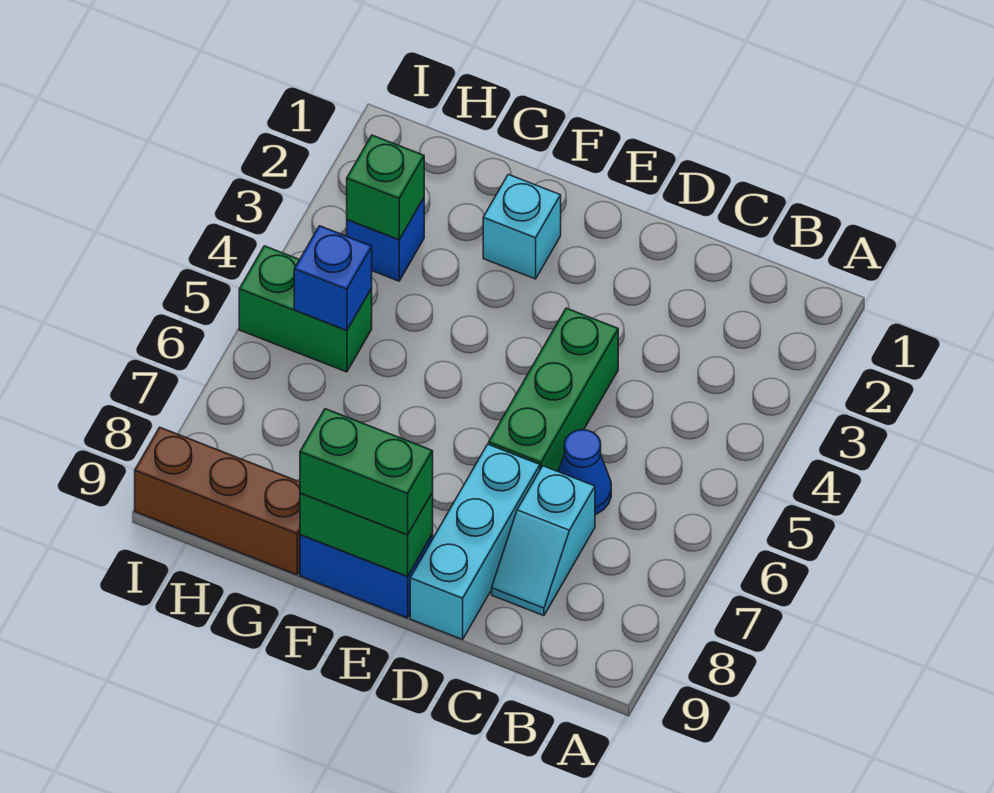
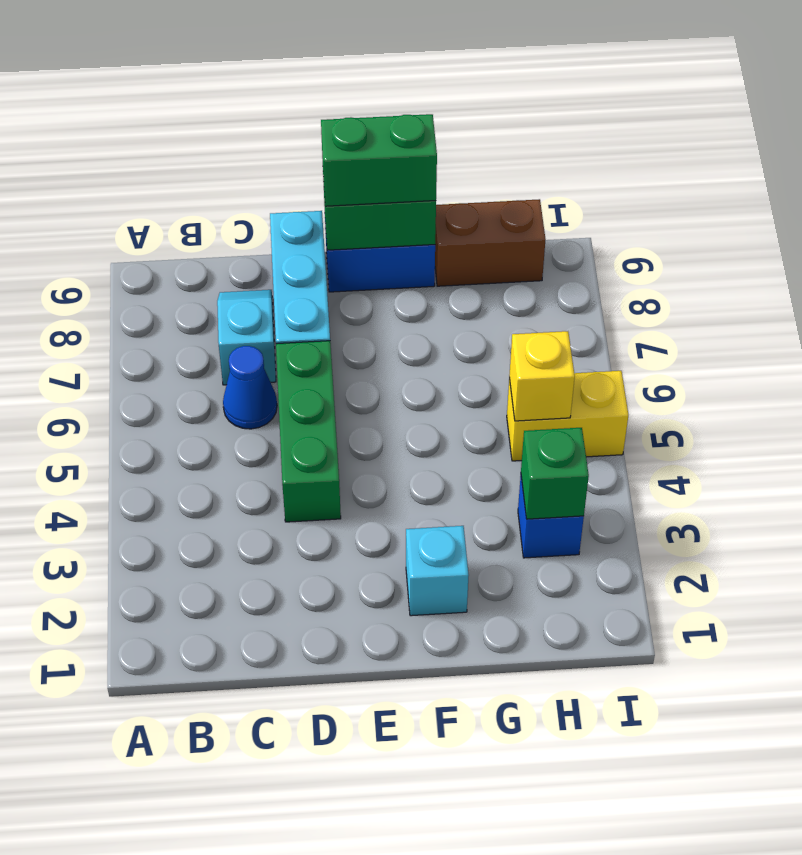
brown 1x3 brick [135,427,300,575] -> brown 1x2 brick [435,199,546,286]
green 1x2 brick [239,246,372,372] -> yellow 1x2 brick [507,371,628,461]
blue 1x1 brick [294,226,372,330] -> yellow 1x1 brick [509,331,575,421]

